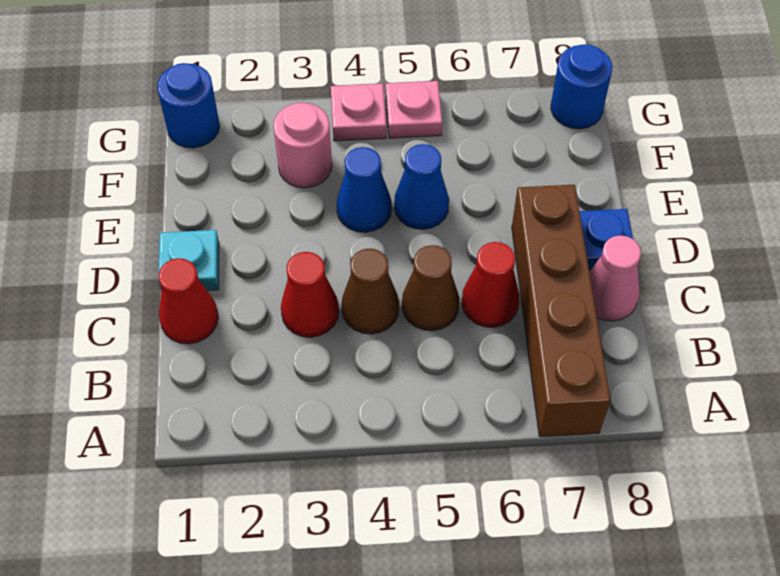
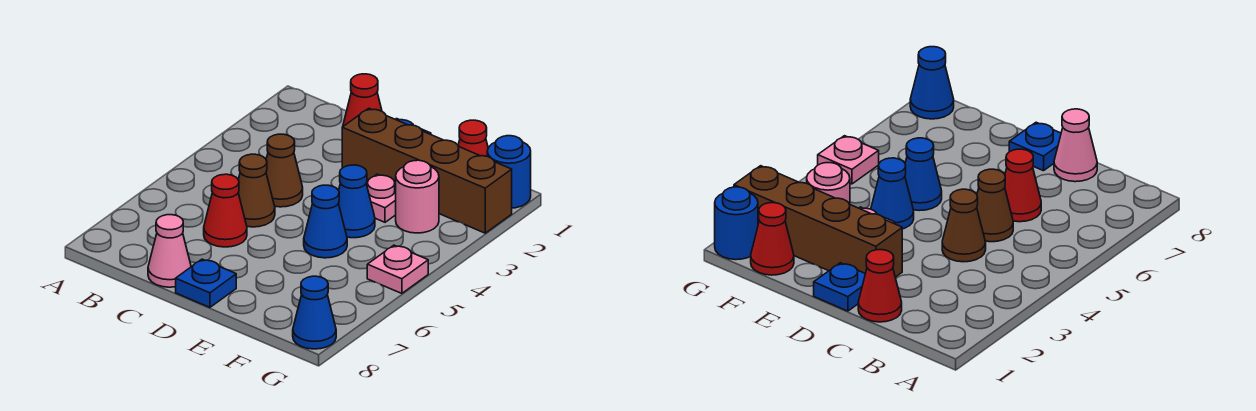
brown 1x4 brick [512,185,610,437] -> brown 1x4 brick moved to [342,108,512,233]
red 1x1 cone [281,252,339,337] -> red 1x1 cone moved to [458,120,488,156]
cyan 1x1 plate [158,230,219,290] -> blue 1x1 plate [814,263,865,311]
pink 1x1 plate [331,84,386,141] -> pink 1x1 plate moved to [366,174,396,222]
blue 1x1 round brick [551,44,612,129] -> blue 1x1 cone [293,276,336,349]

